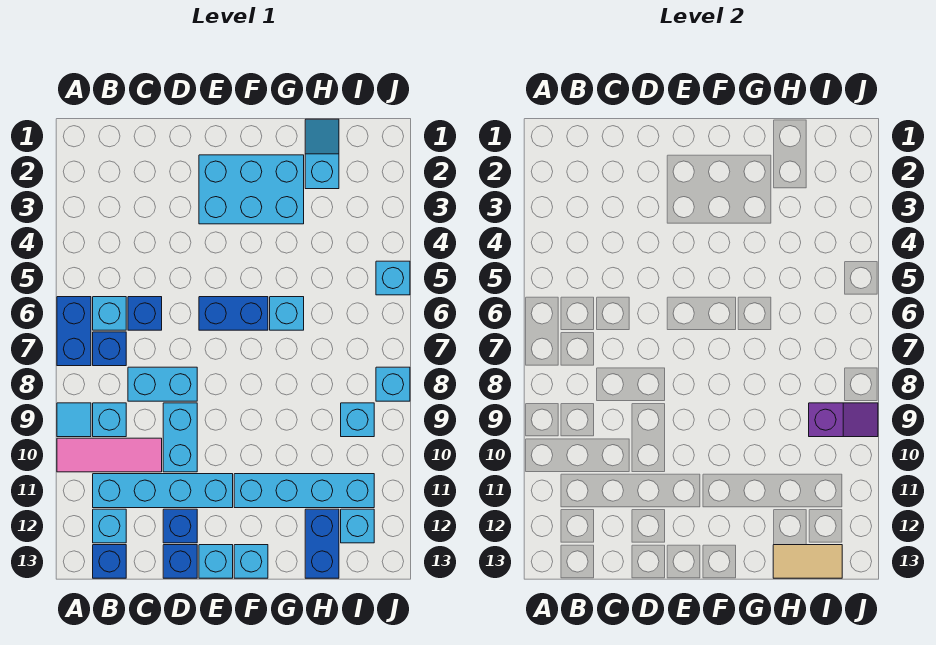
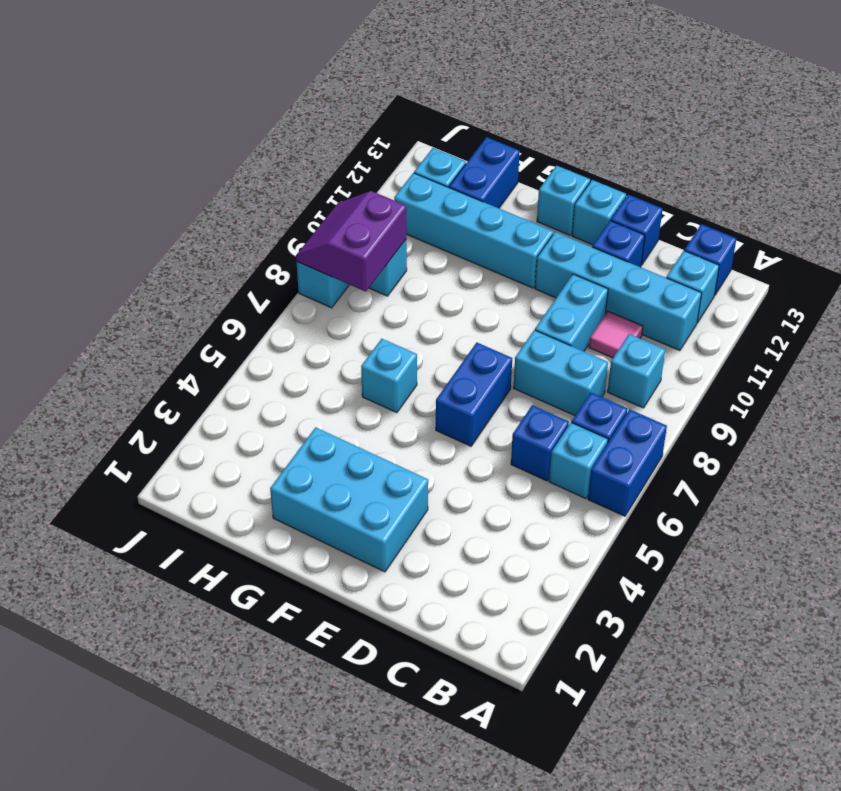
cyan 1x1 tile [57,403,91,437] -> none
pink 1x3 tile [57,438,162,472] -> pink 1x1 tile [589,311,643,358]
blue 1x2 brick [199,297,268,330] -> blue 1x2 brick turned to [436,343,512,446]
cyan 1x2 slope [305,119,339,189] -> none
tan 1x2 tile [773,545,842,578] -> none
purple 1x2 slope [809,403,878,437] -> purple 2x2 slope [296,191,406,292]
cyan 1x1 brick [376,261,410,295] -> none

